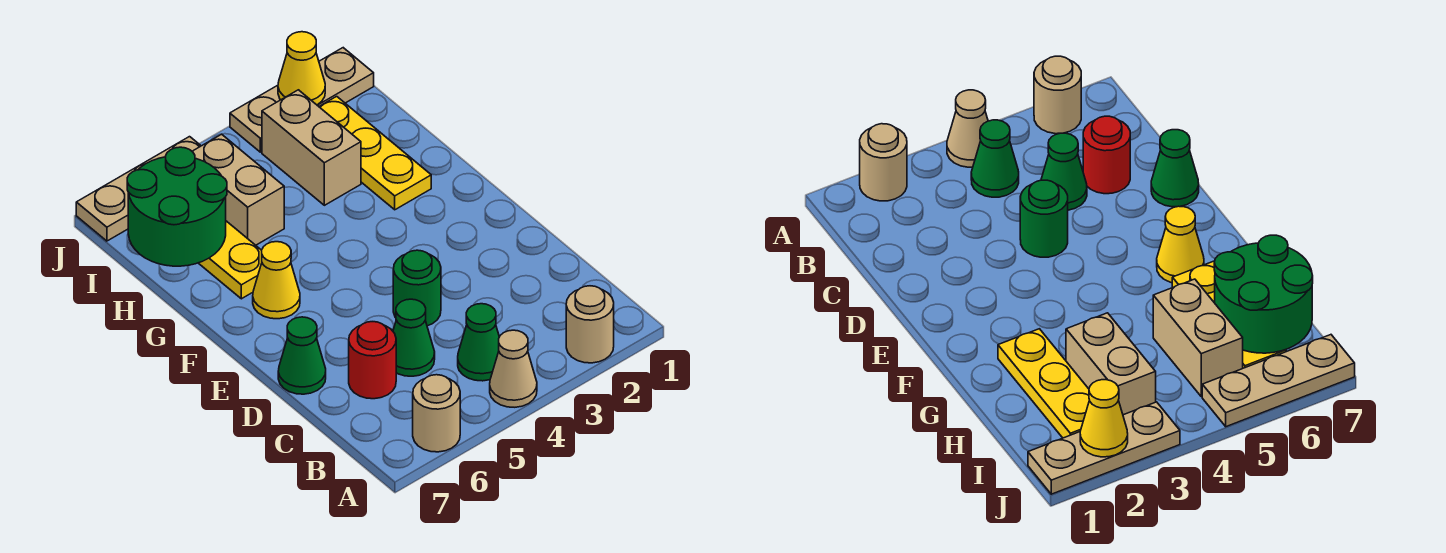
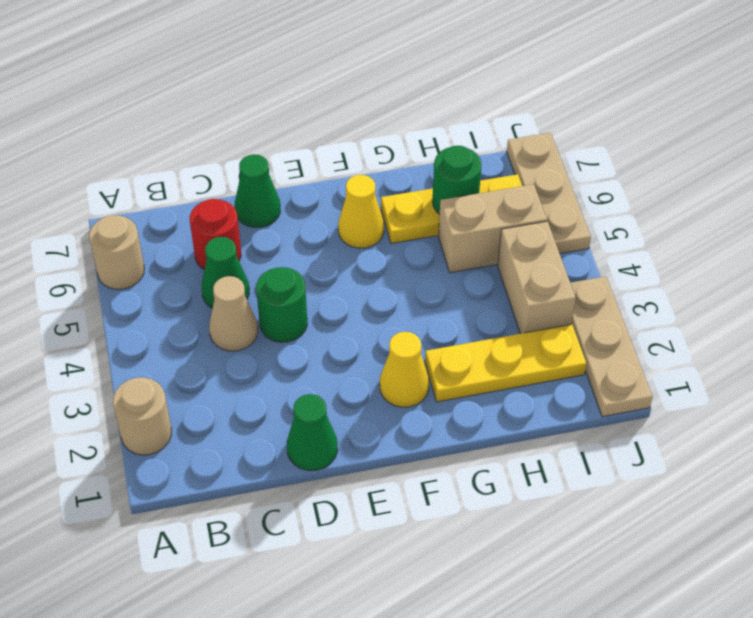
tan 1x1 cone [490,330,537,407] -> tan 1x1 cone moved to [209,276,258,351]
green 1x1 cone [458,304,499,381] -> green 1x1 cone moved to [287,394,338,471]
tan 1x2 brick [262,90,361,205] -> tan 1x2 brick turned to [498,221,576,334]
green 2x2 round brick [127,147,227,266] -> green 1x1 round brick [433,146,481,214]
yellow 1x1 cone [278,32,325,105] -> yellow 1x1 cone moved to [380,332,429,407]

